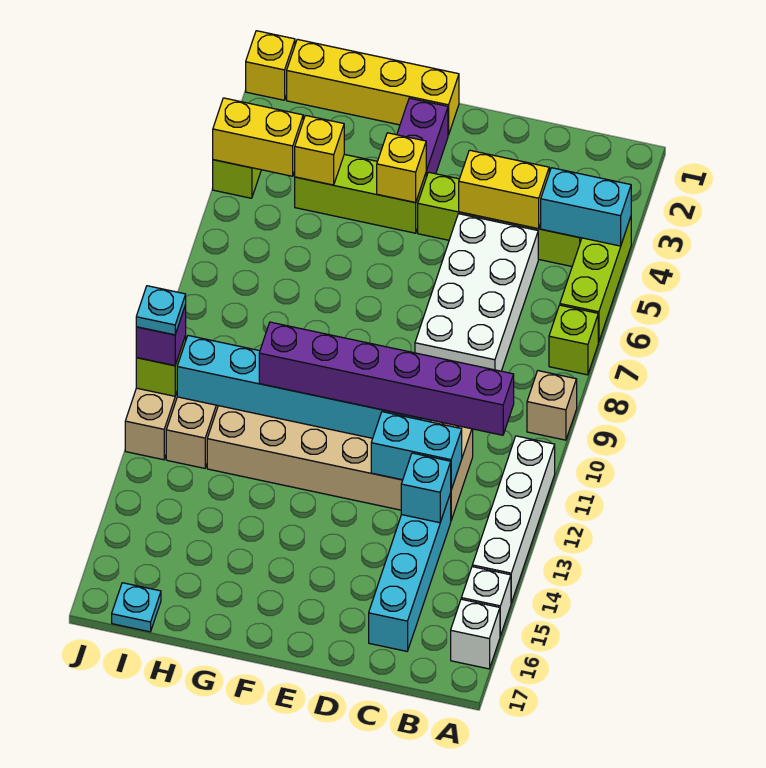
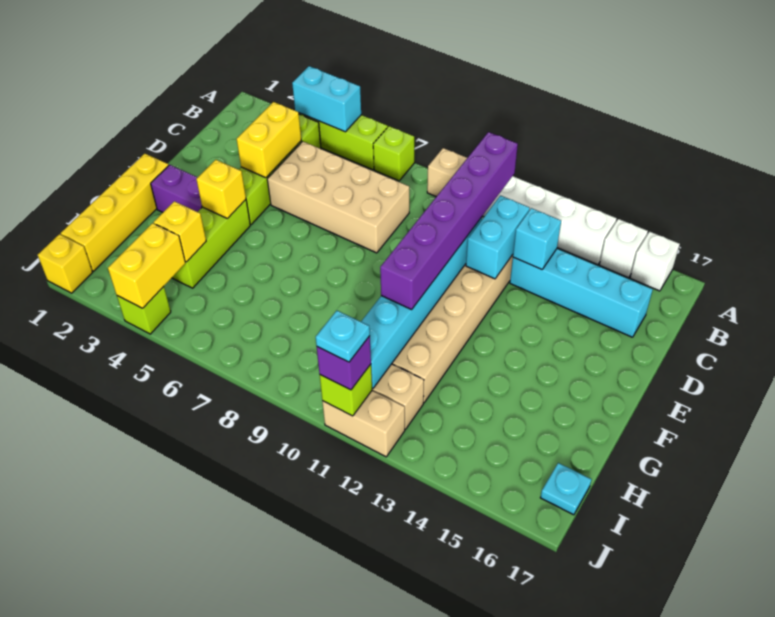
cyan 1x2 brick [541,168,631,246] -> cyan 1x2 brick turned to [292,66,361,132]
white 2x4 brick [415,214,538,371] -> tan 2x4 brick [267,141,409,253]

